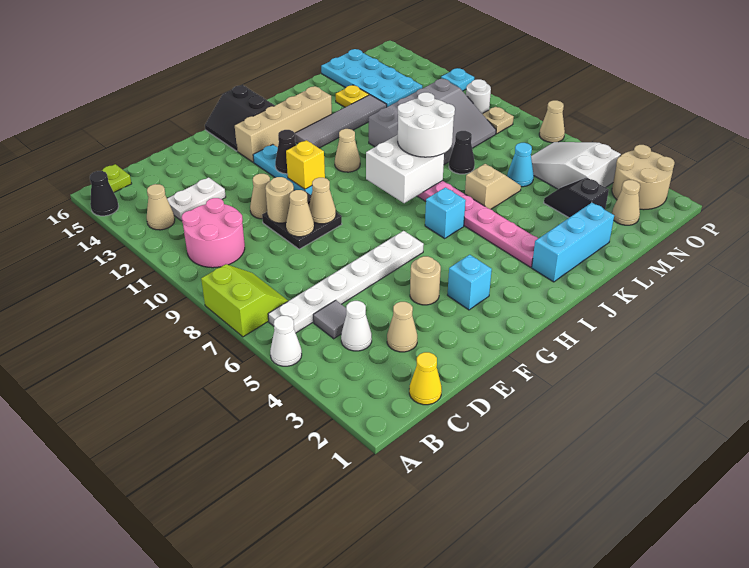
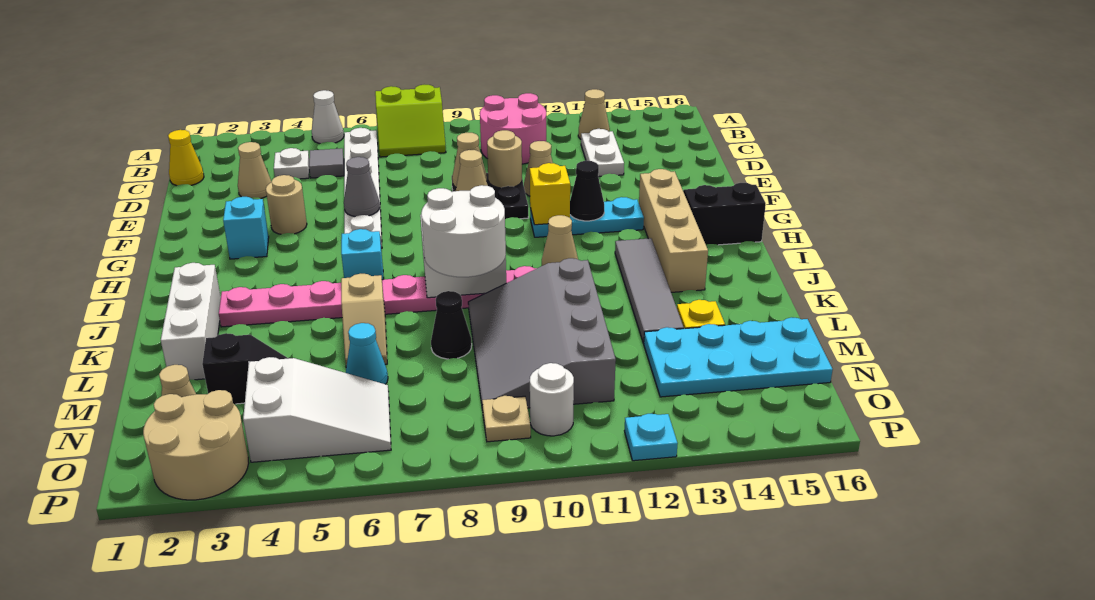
black 1x1 cone [90,171,119,216] -> none
lime 1x1 plate [102,164,132,192] -> none
white 1x1 cone [341,301,372,351] -> white 1x1 plate [274,148,309,179]
none -> grey 1x1 cone [344,157,380,216]
cyan 1x3 brick [532,203,614,282] -> white 1x3 brick [161,263,221,380]
tan 1x1 cone [539,100,565,143] -> none

